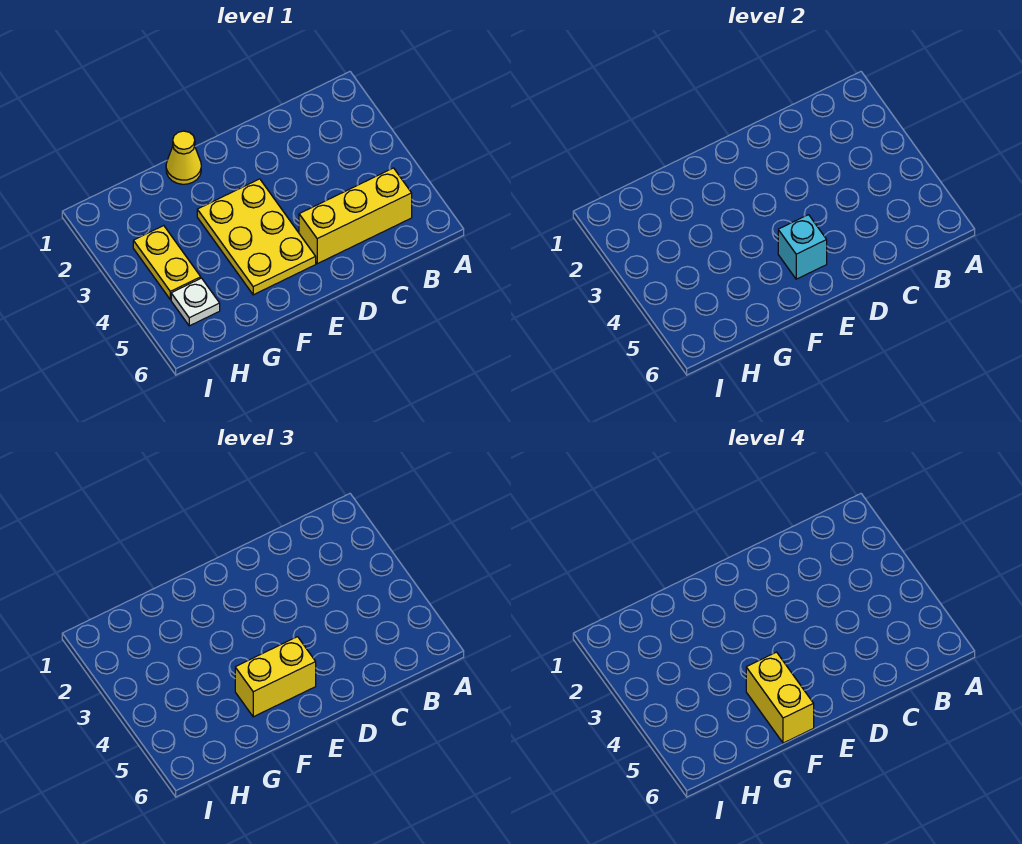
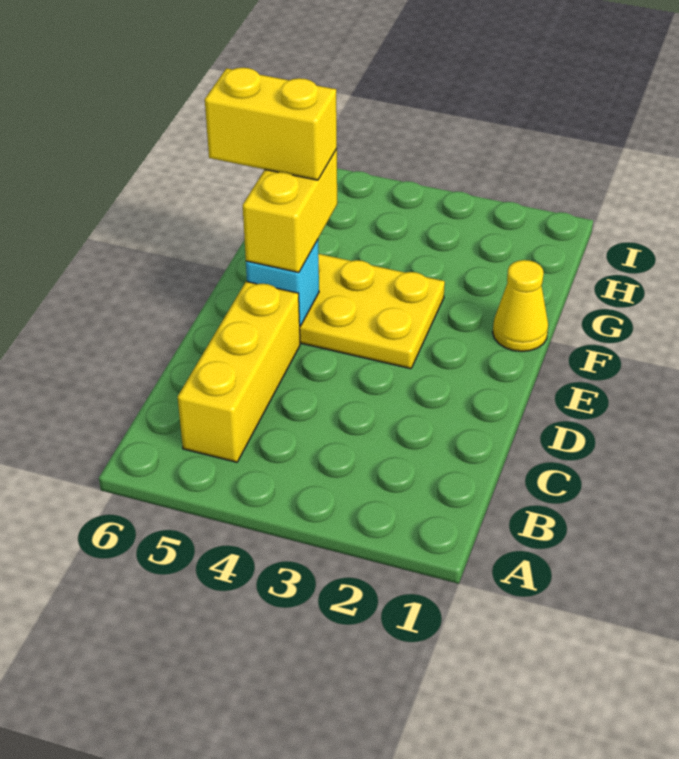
yellow 1x2 plate [133,226,201,300] -> none
white 1x1 plate [171,278,220,326] -> none

